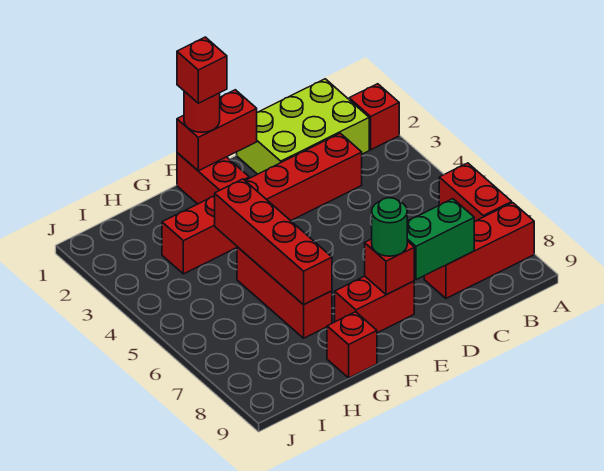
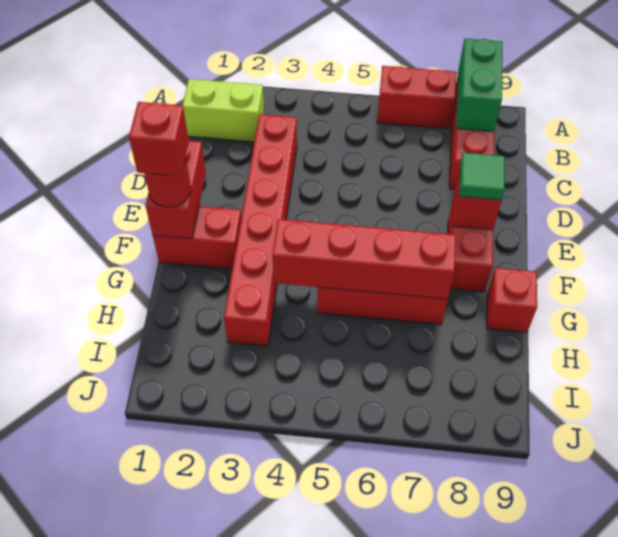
red 1x1 brick [349,84,399,150] -> none
lime 2x3 brick [237,79,369,174] -> lime 1x2 brick [183,79,264,142]
green 1x2 brick [407,199,474,280] -> green 1x2 brick moved to [456,39,502,132]
green 1x1 round brick [372,198,407,256] -> green 1x1 tile [459,153,505,200]

